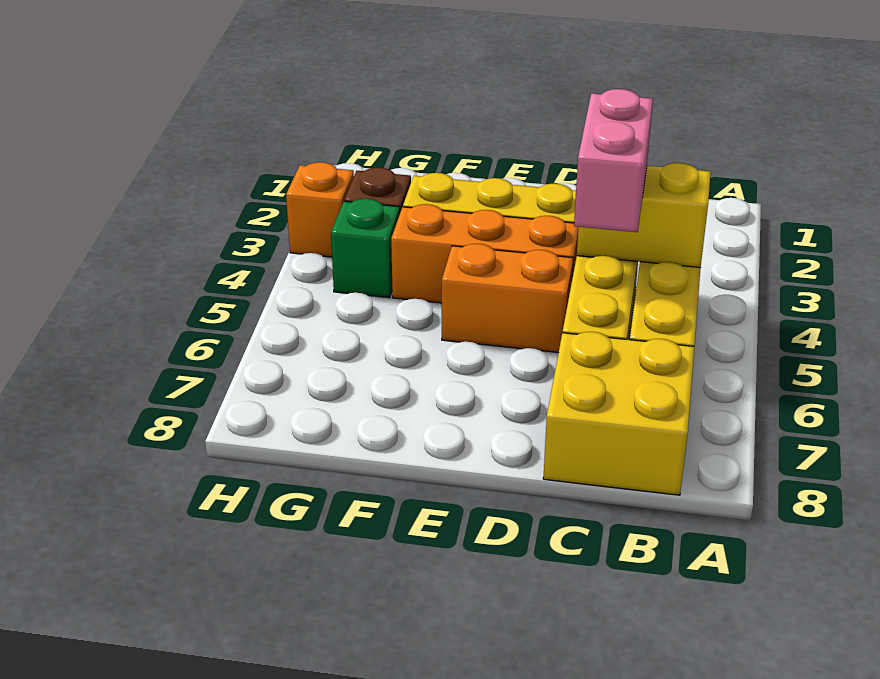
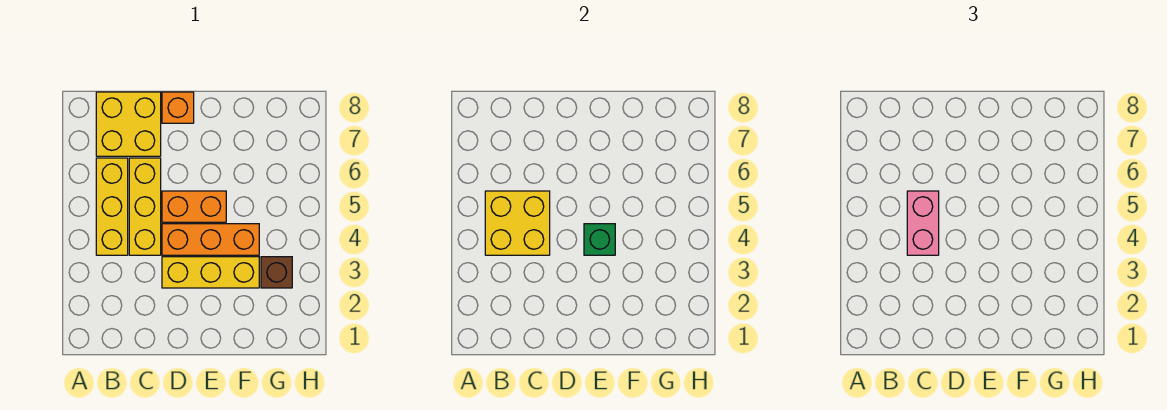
yellow 1x2 brick [577,163,711,268] -> yellow 2x2 brick [485,191,550,255]
green 1x1 brick [331,199,400,298] -> green 1x1 brick moved to [584,224,615,255]
orange 1x1 brick [286,162,354,257] -> orange 1x1 brick moved to [162,92,194,123]

